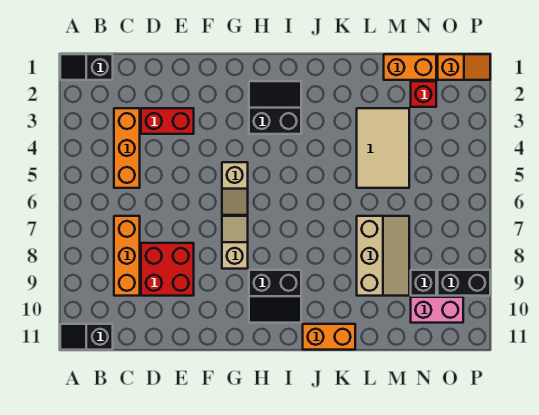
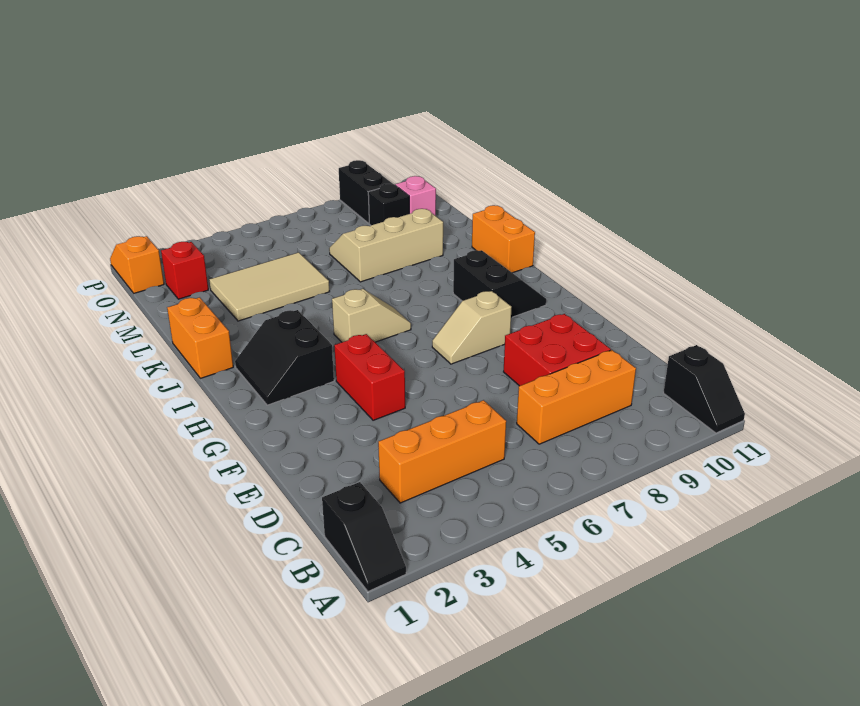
red 1x2 brick [141,108,194,134] -> red 1x2 brick moved to [334,334,405,420]
tan 1x2 slope [222,162,248,215] -> tan 1x2 slope moved to [332,289,411,342]
orange 1x2 brick [384,54,436,80] -> orange 1x2 brick moved to [167,297,233,378]
pink 1x2 brick [411,297,463,323] -> pink 1x1 brick [395,176,436,216]

